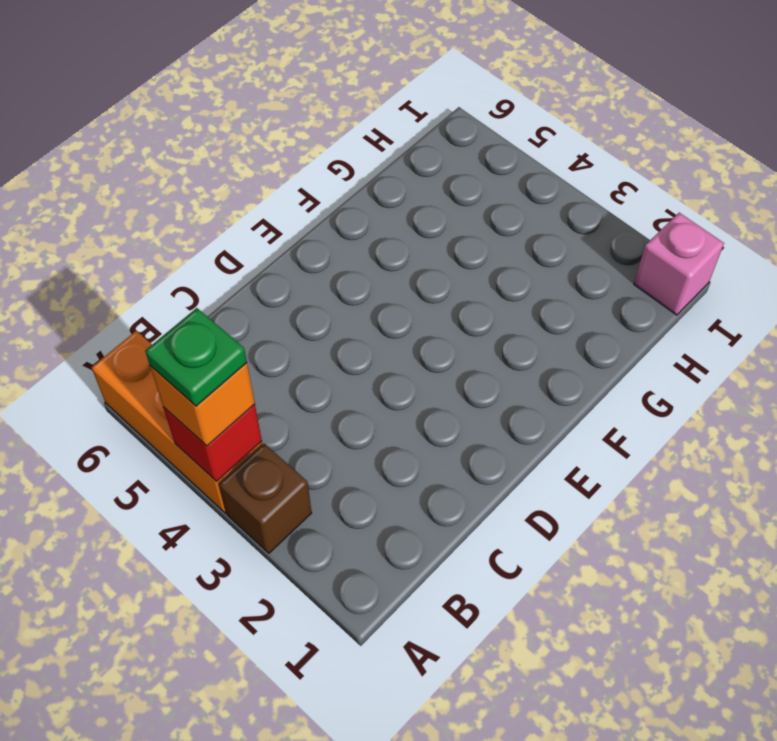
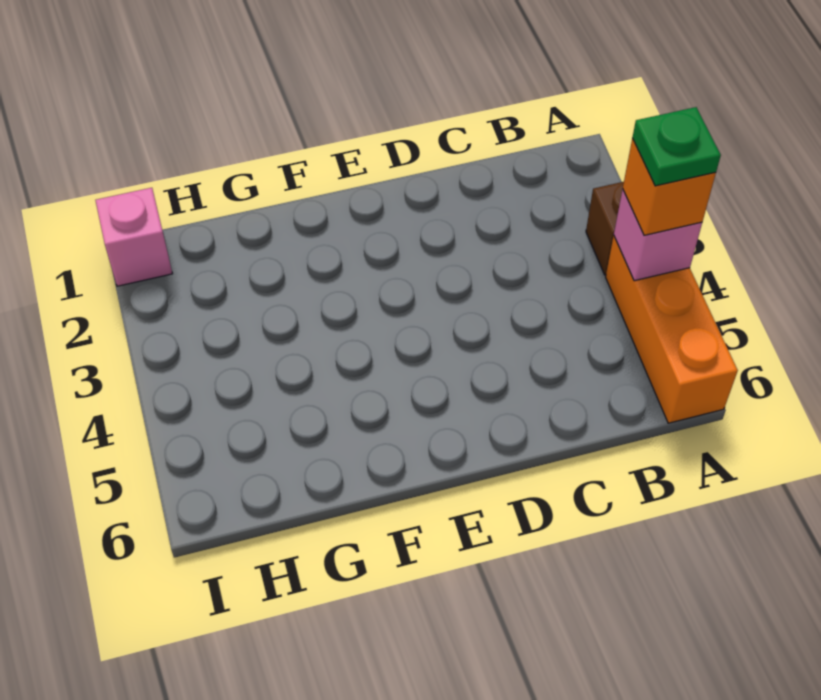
red 1x1 brick [163,404,262,481] -> pink 1x1 brick [614,189,702,281]

